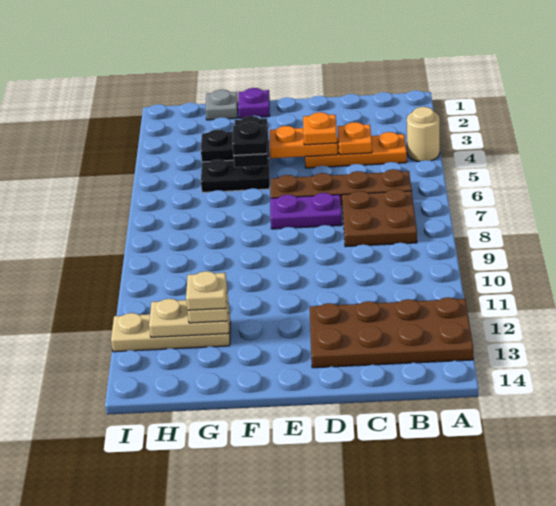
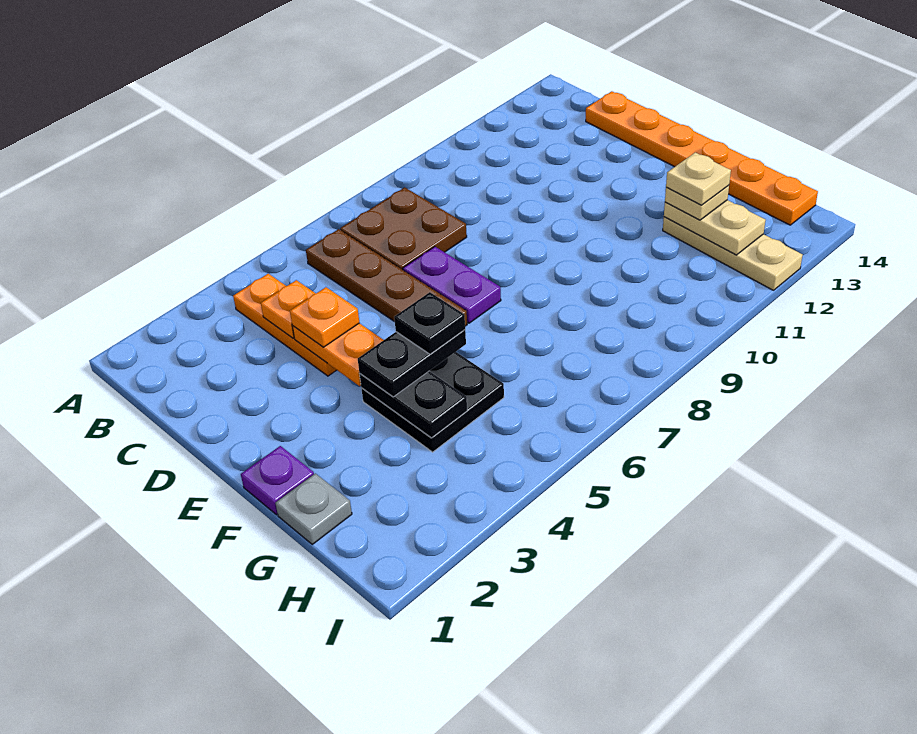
tan 1x1 round brick [407,107,440,162] -> none
brown 2x4 plate [310,297,473,368] -> none
none -> orange 1x6 plate [586,91,818,225]

